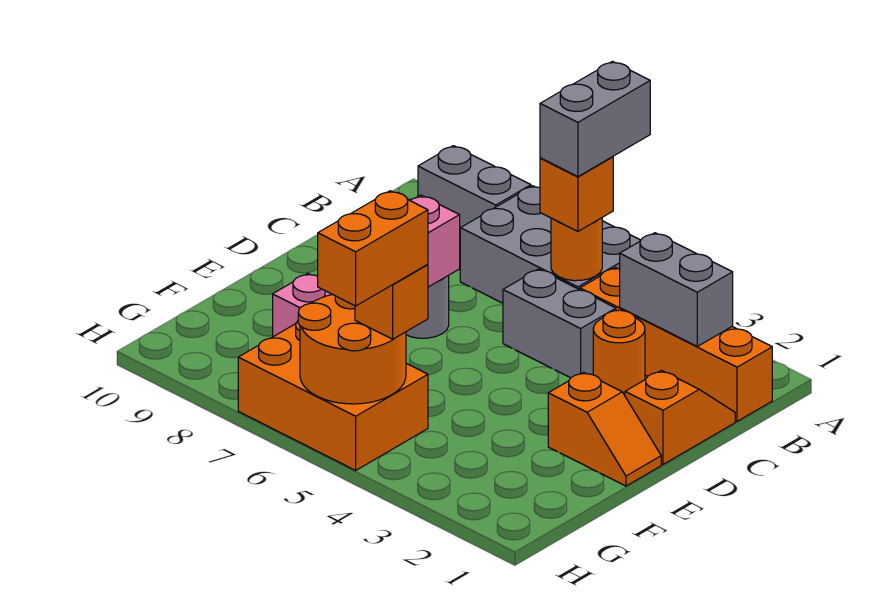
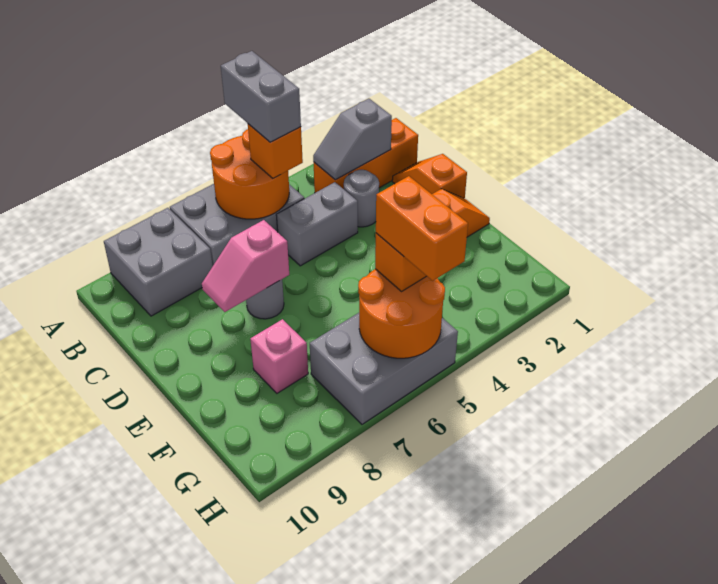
grey 1x2 brick [418,146,531,228] -> grey 2x2 brick [104,208,213,316]
orange 1x4 brick [580,268,772,421] -> orange 1x3 brick [314,118,418,193]
grey 1x2 brick [620,233,733,346] -> grey 1x2 slope [313,99,392,180]
orange 1x1 round brick [551,218,602,281] -> orange 2x2 round brick [210,129,289,219]
orange 1x1 round brick [593,310,645,395] -> grey 1x1 round brick [344,170,379,227]
orange 2x3 brick [238,321,428,470] -> grey 2x3 brick [310,313,458,424]

